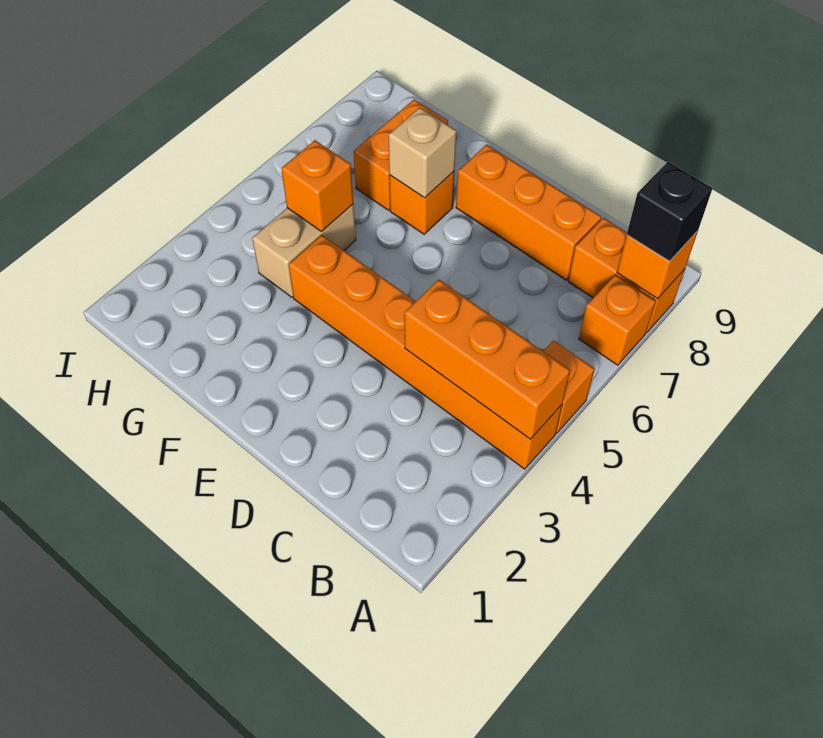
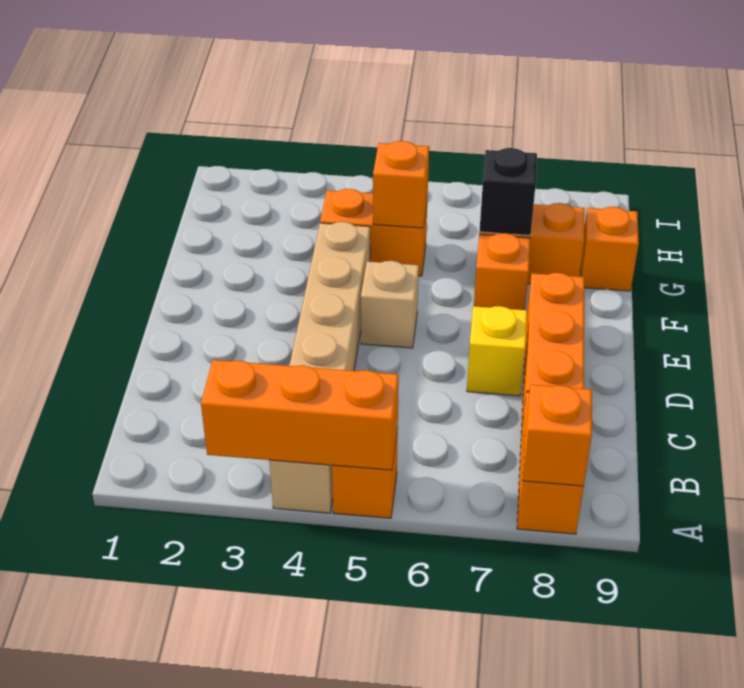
orange 1x6 brick [289,235,562,469] -> tan 1x6 brick [269,222,370,513]
orange 1x3 brick [404,279,570,439] -> orange 1x3 brick turned to [201,360,399,470]
orange 1x1 brick [579,275,656,365] -> orange 1x1 brick moved to [581,207,639,291]
black 1x1 brick [627,162,712,261] -> black 1x1 brick moved to [479,148,537,235]
none -> yellow 1x1 brick [467,306,527,396]
tan 1x1 brick [388,108,456,198] -> tan 1x1 brick moved to [361,261,419,348]
tan 1x2 brick [252,204,356,297] -> orange 1x2 brick [320,189,427,276]

